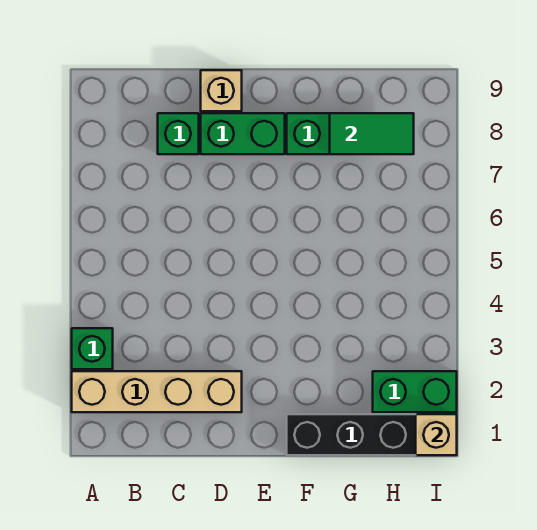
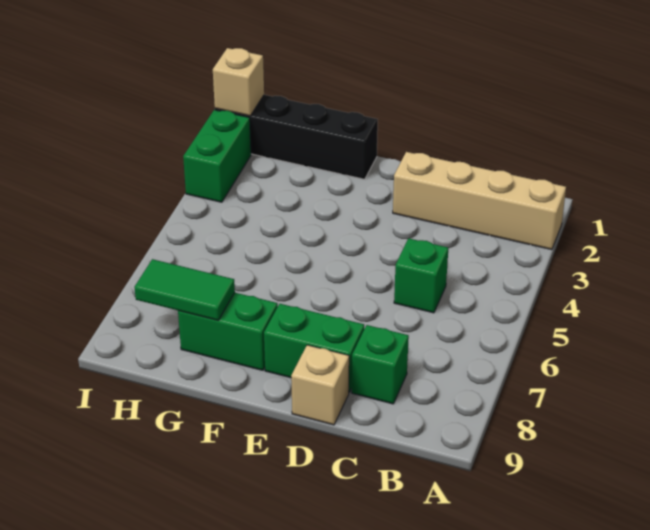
green 1x1 brick [72,328,113,369] -> green 1x1 brick moved to [394,238,448,313]
green 1x2 brick [373,371,457,412] -> green 1x2 brick turned to [183,110,251,202]

